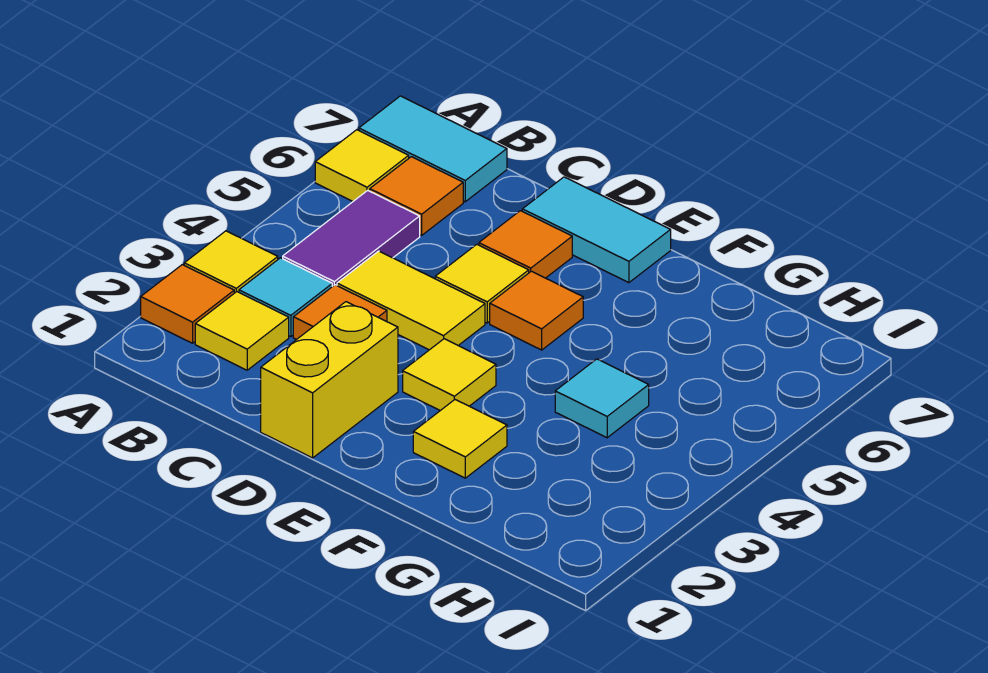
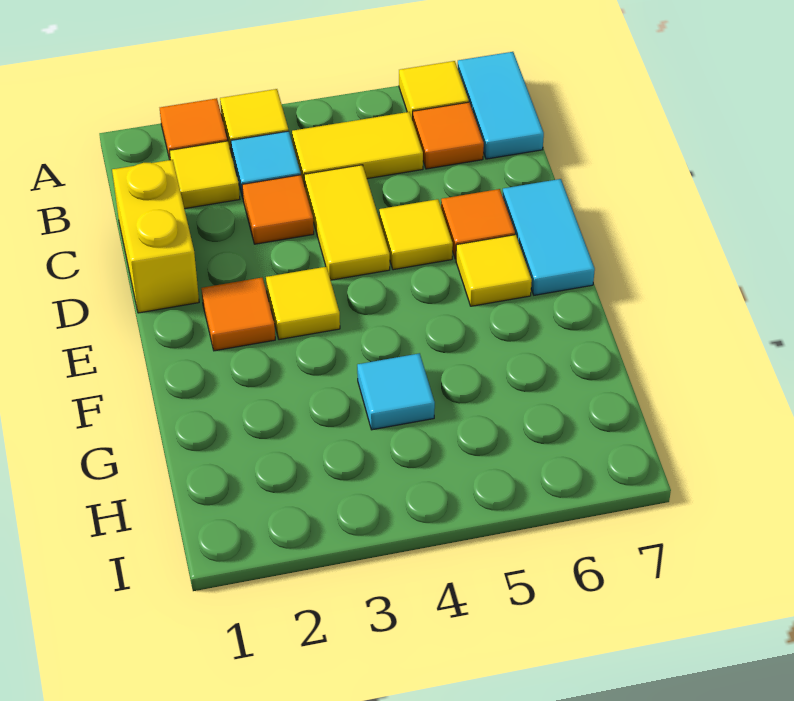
purple 1x2 tile [283,190,420,287] -> yellow 1x2 tile [292,112,423,186]
yellow 1x2 brick [261,302,398,458] -> yellow 1x2 brick turned to [112,160,199,313]
orange 1x1 tile [490,271,583,350] -> orange 1x1 tile moved to [201,278,275,351]
yellow 1x1 tile [413,400,507,478] -> yellow 1x1 tile moved to [456,235,532,306]

